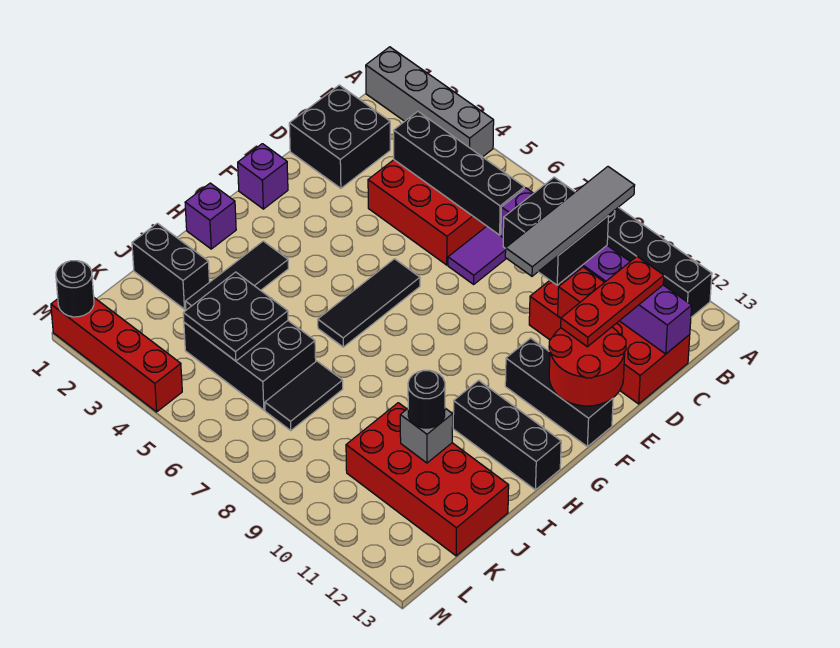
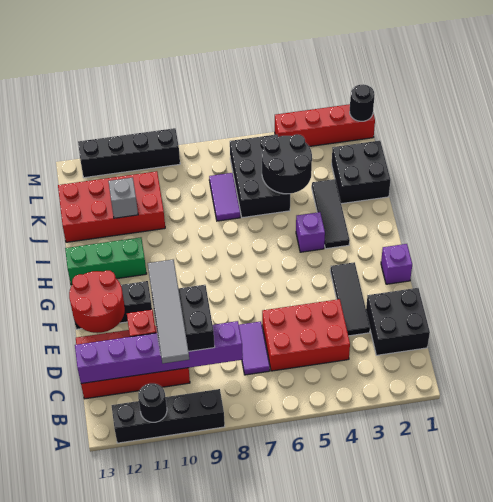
grey 1x4 brick [366,47,494,157] -> none
black 1x4 brick [394,112,524,235] -> black 1x4 brick moved to [78,128,180,178]
red 1x3 plate [561,257,664,347] -> none
black 1x3 tile [318,259,420,347] -> black 1x3 tile moved to [330,262,370,336]
purple 1x1 brick [185,183,236,249] -> purple 1x1 brick moved to [296,212,325,252]
black 1x3 brick [453,380,561,490] -> green 1x3 brick [65,237,147,285]
black 1x2 brick [132,223,209,309] -> black 2x2 brick [332,141,391,204]
black 2x3 brick [184,321,316,410] -> black 2x3 brick turned to [230,134,290,218]
black 2x2 plate [183,272,288,361] -> black 2x2 round brick [262,134,312,194]
black 1x2 tile [265,361,343,430] -> purple 1x2 tile [209,173,240,221]
black 1x1 round brick [408,370,445,428] -> black 1x1 round brick moved to [138,383,167,422]

